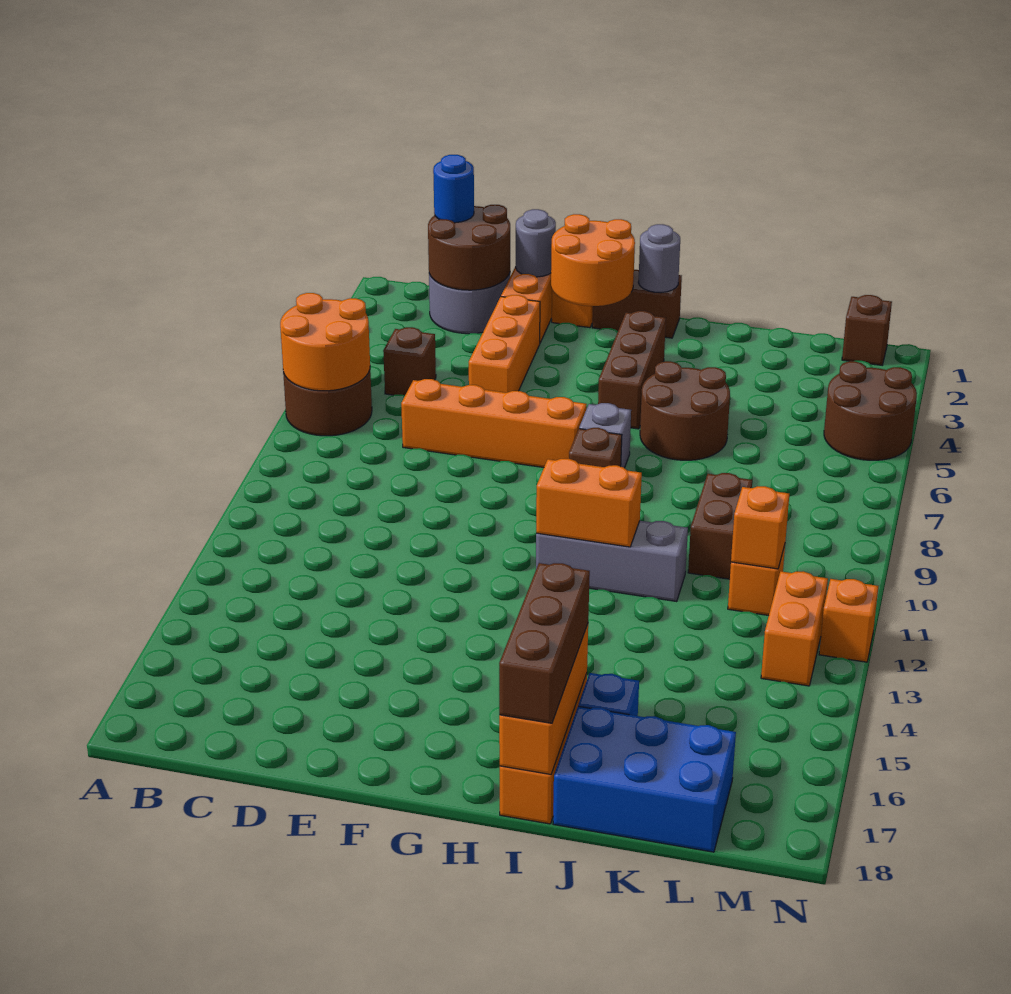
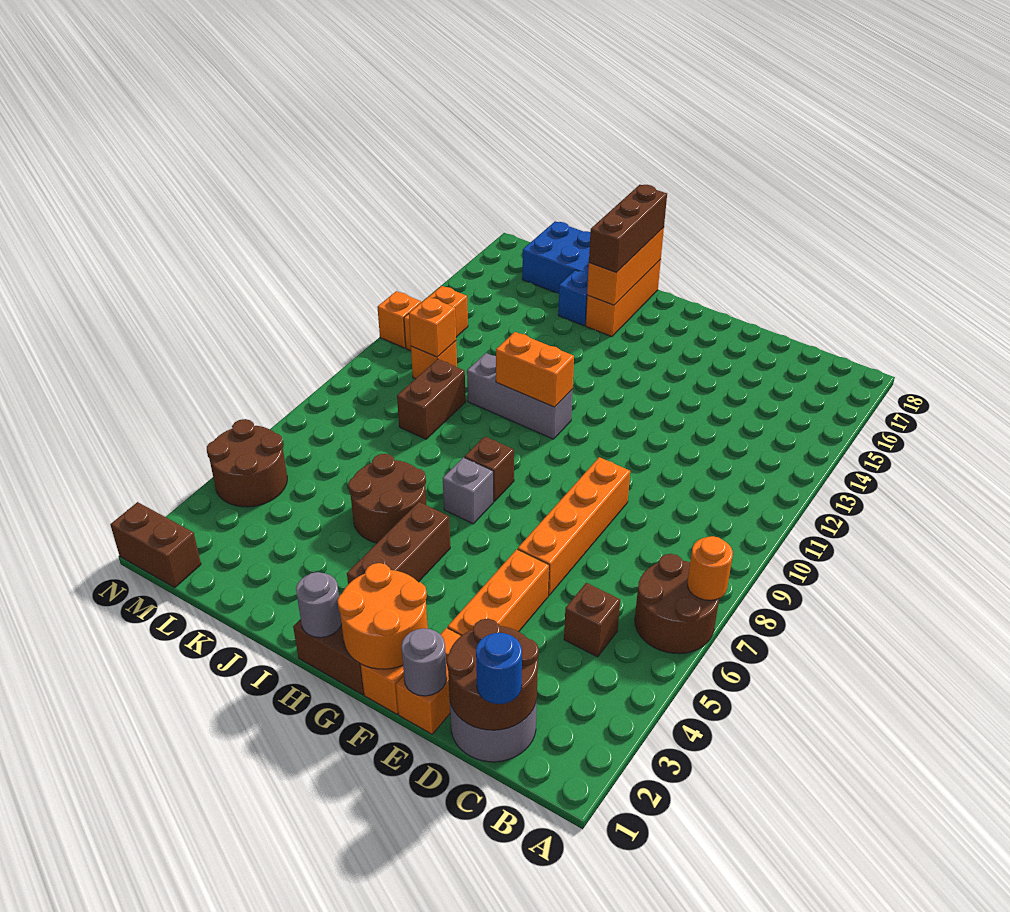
orange 2x2 round brick [280,293,370,391] -> orange 1x1 round brick [688,536,733,600]
orange 1x4 brick [401,379,587,467] -> orange 1x4 brick turned to [518,457,630,595]
brown 1x1 brick [842,295,892,365] -> brown 1x2 brick [110,502,201,588]

